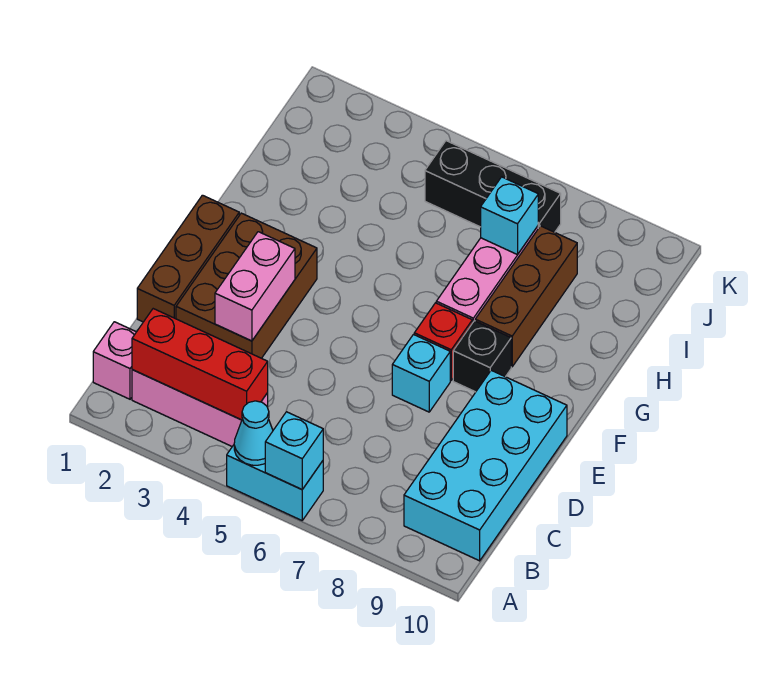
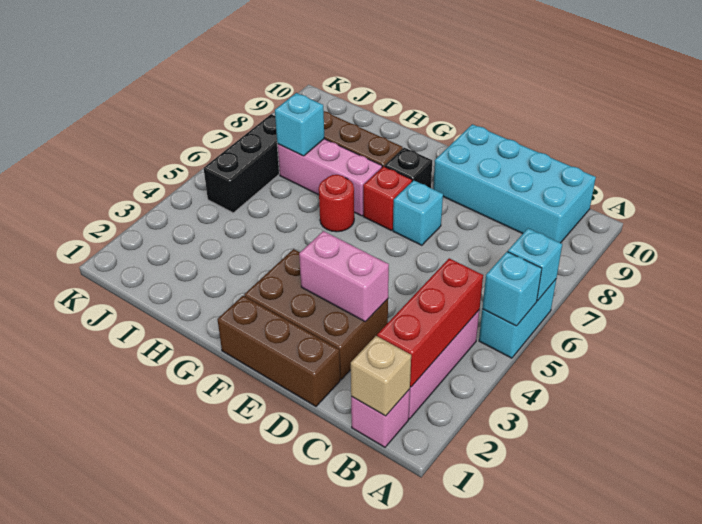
cyan 1x1 cone [234,401,273,465] -> cyan 1x1 brick [482,252,542,326]
none -> tan 1x1 brick [351,336,411,416]
none -> red 1x1 round brick [319,175,354,232]

